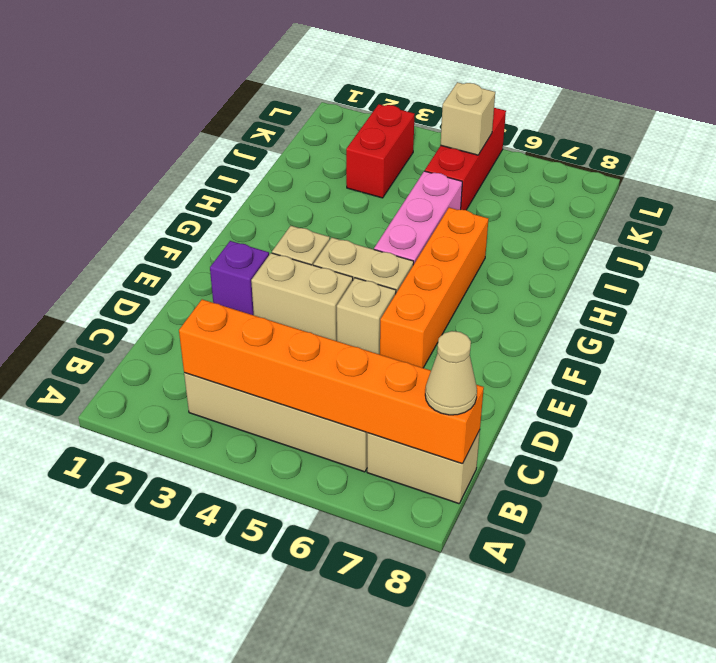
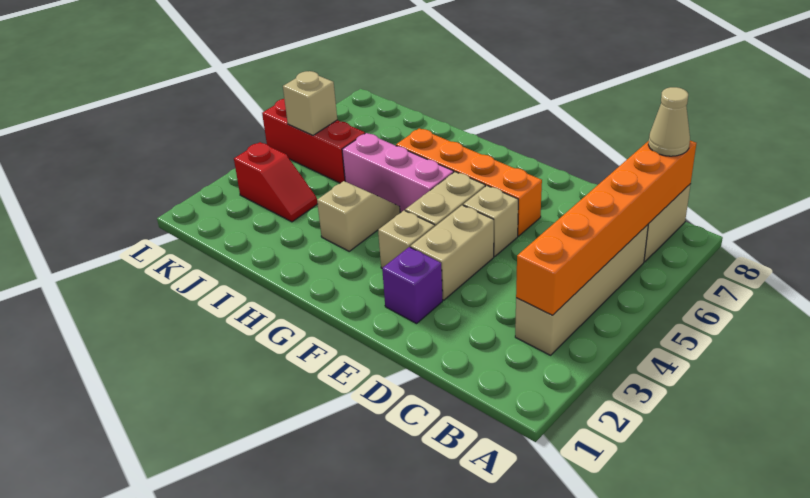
none -> tan 1x2 slope [317,181,400,251]
red 1x2 brick [346,104,415,198] -> red 1x2 slope [234,142,317,222]

